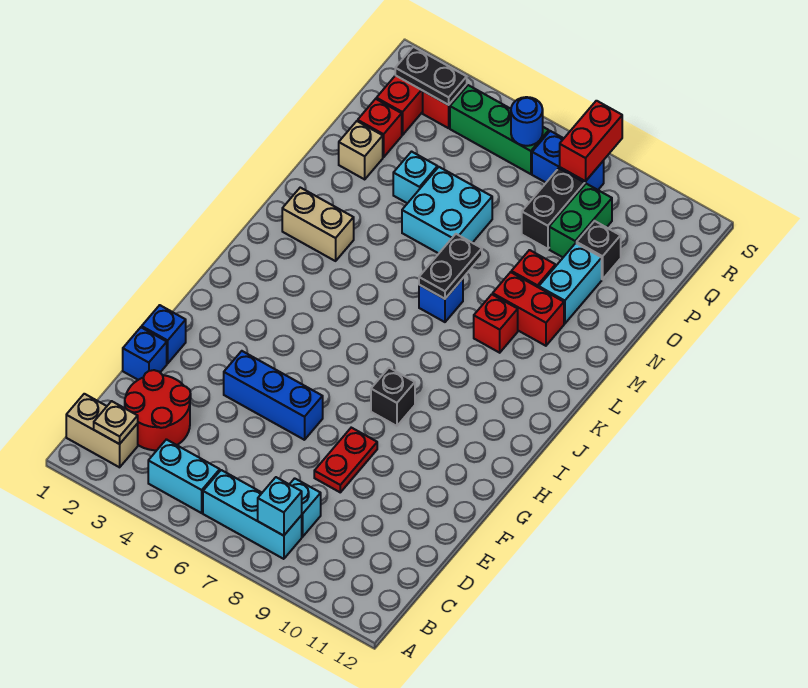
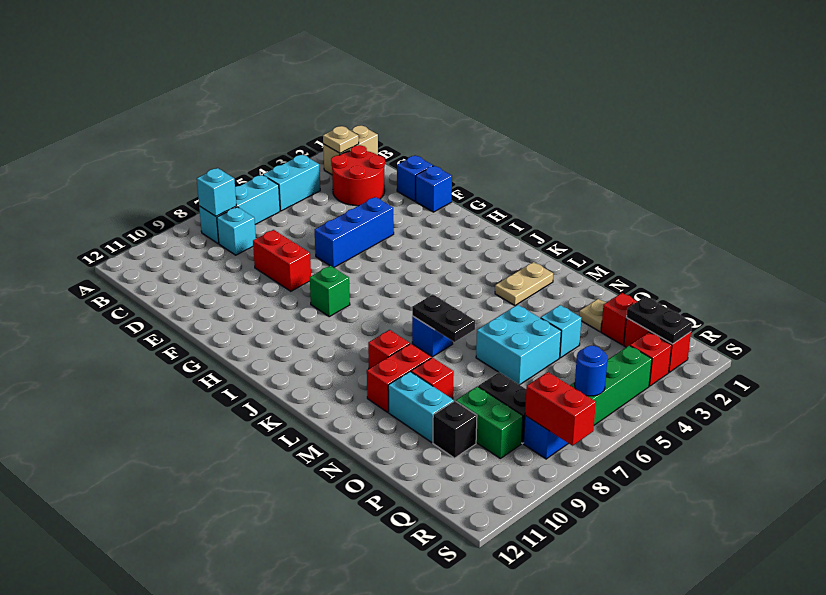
red 1x2 plate [314,428,377,492] -> red 1x2 brick [253,230,311,291]
black 1x1 brick [371,368,415,426] -> green 1x1 brick [310,266,350,317]
tan 1x2 brick [282,188,354,261] -> tan 1x2 plate [495,262,553,306]
tan 1x1 brick [339,121,383,179] -> tan 1x1 plate [579,299,606,332]
black 1x2 plate [395,47,467,105] -> black 1x2 plate turned to [627,296,692,344]

